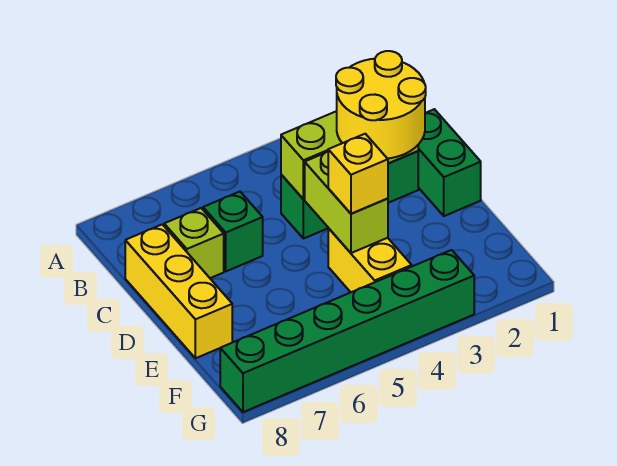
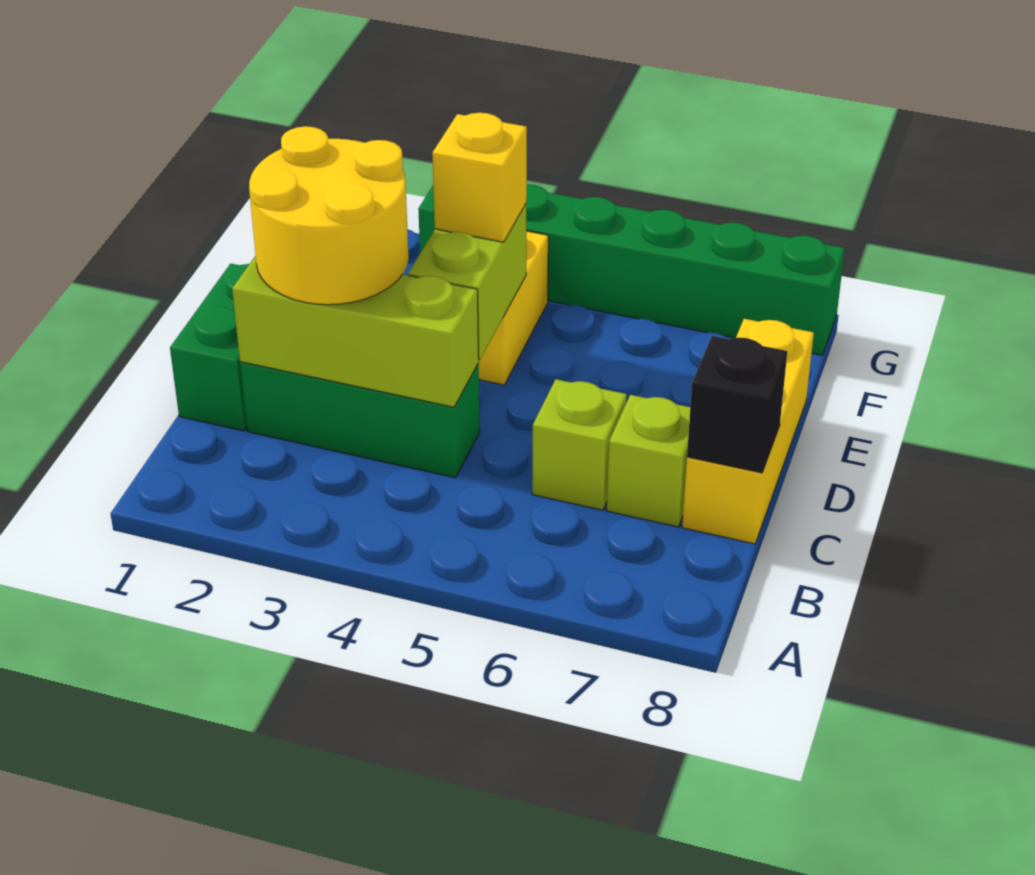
green 1x1 brick [203,192,263,271] -> lime 1x1 brick [532,379,627,510]
none -> black 1x1 brick [687,336,787,473]

